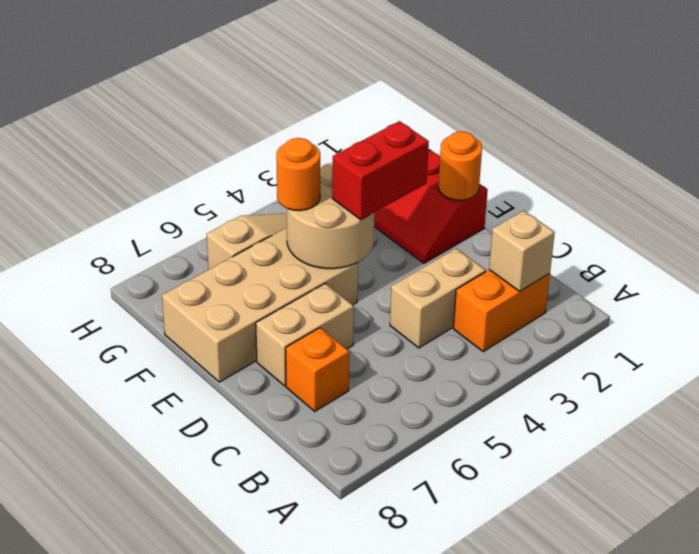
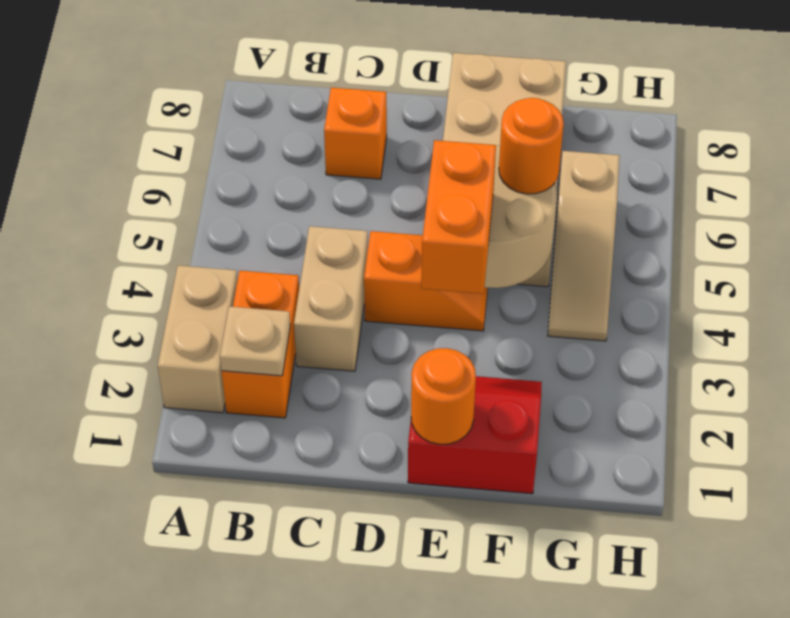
tan 1x1 brick [489,211,555,291] -> tan 1x1 plate [220,306,290,376]
none -> orange 1x2 slope [364,231,488,331]
tan 1x2 brick [256,283,354,386] -> tan 1x2 brick moved to [158,266,237,413]
red 1x2 brick [332,121,429,220] -> orange 1x2 brick [421,140,496,294]

